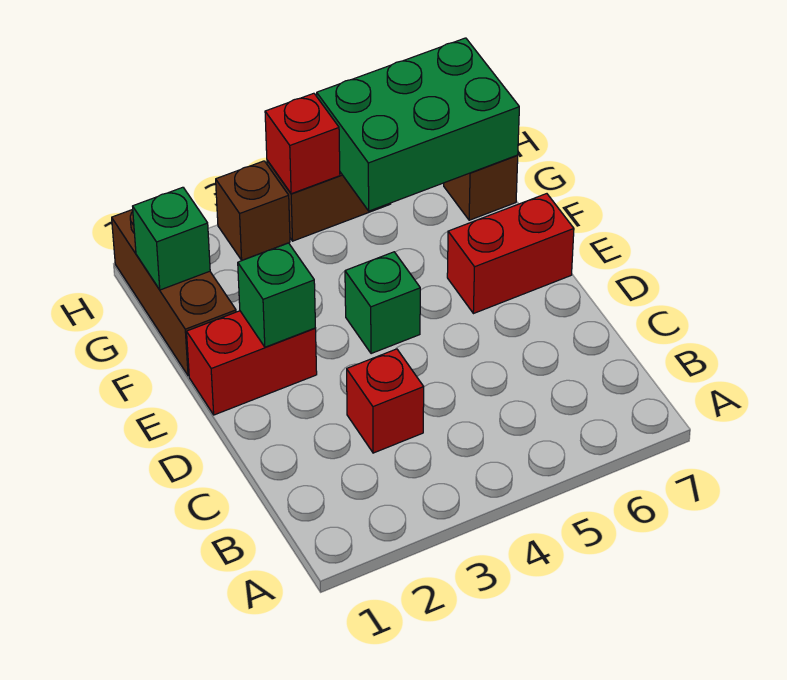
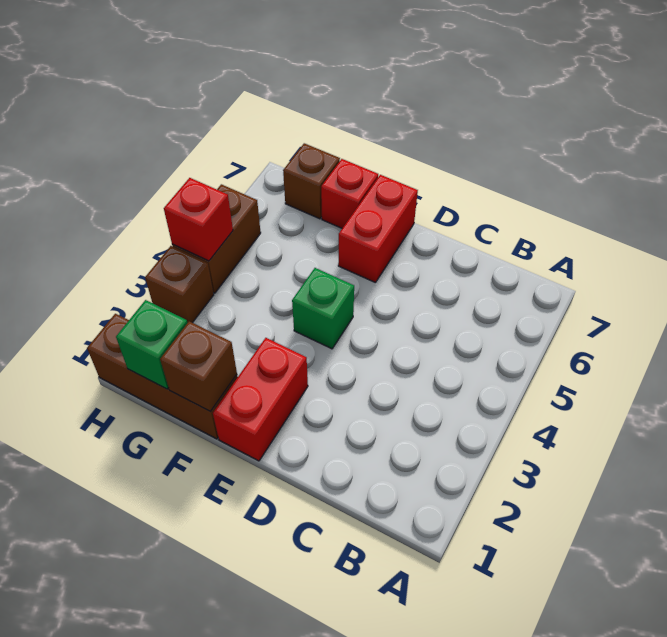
red 1x1 brick [347,349,424,453] -> red 1x1 brick moved to [321,159,378,228]
green 1x1 brick [238,243,315,347] -> none
none -> brown 1x1 brick [160,321,237,412]
green 2x3 brick [317,38,519,211] -> none

